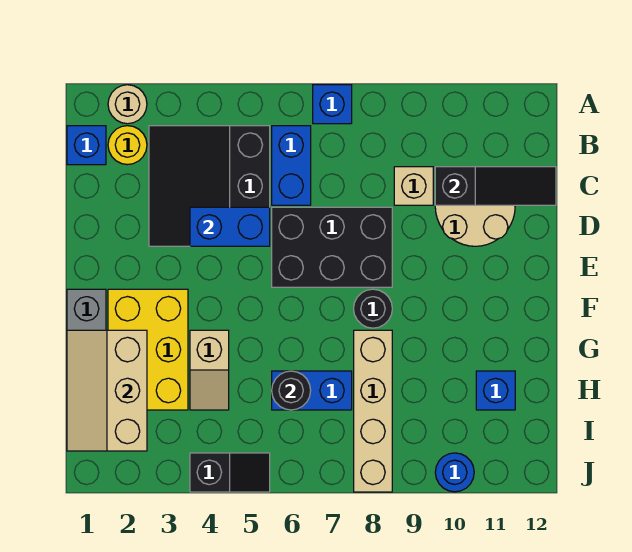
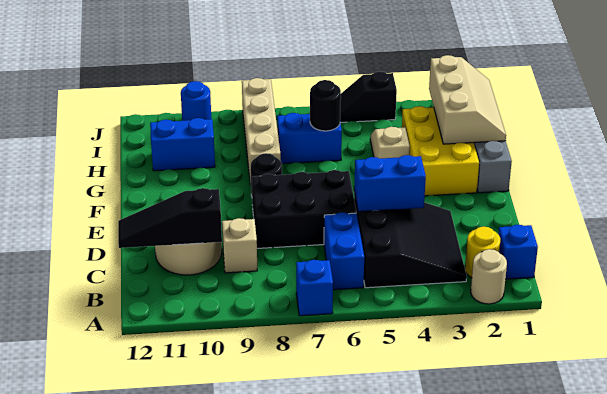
blue 1x1 brick [476,371,515,410] -> blue 1x2 brick [150,118,215,171]

